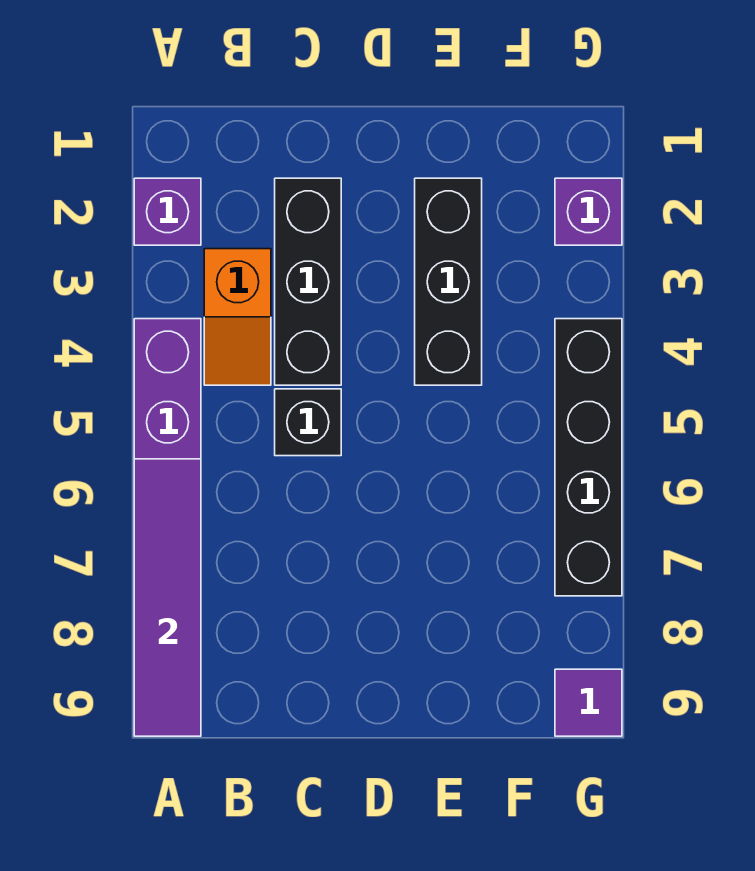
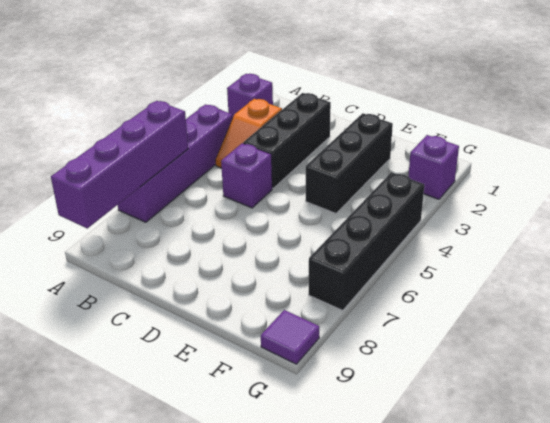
purple 1x4 tile [134,459,201,736] -> purple 1x4 brick [51,101,188,228]
black 1x1 brick [275,389,341,456] -> purple 1x1 brick [221,143,272,208]

